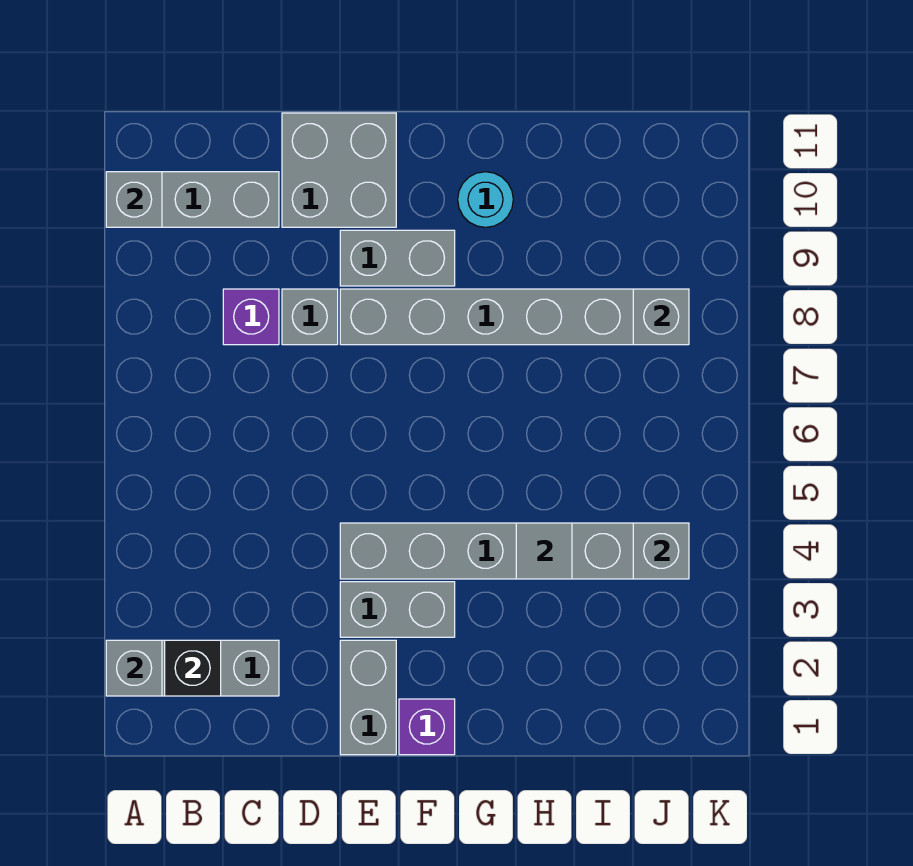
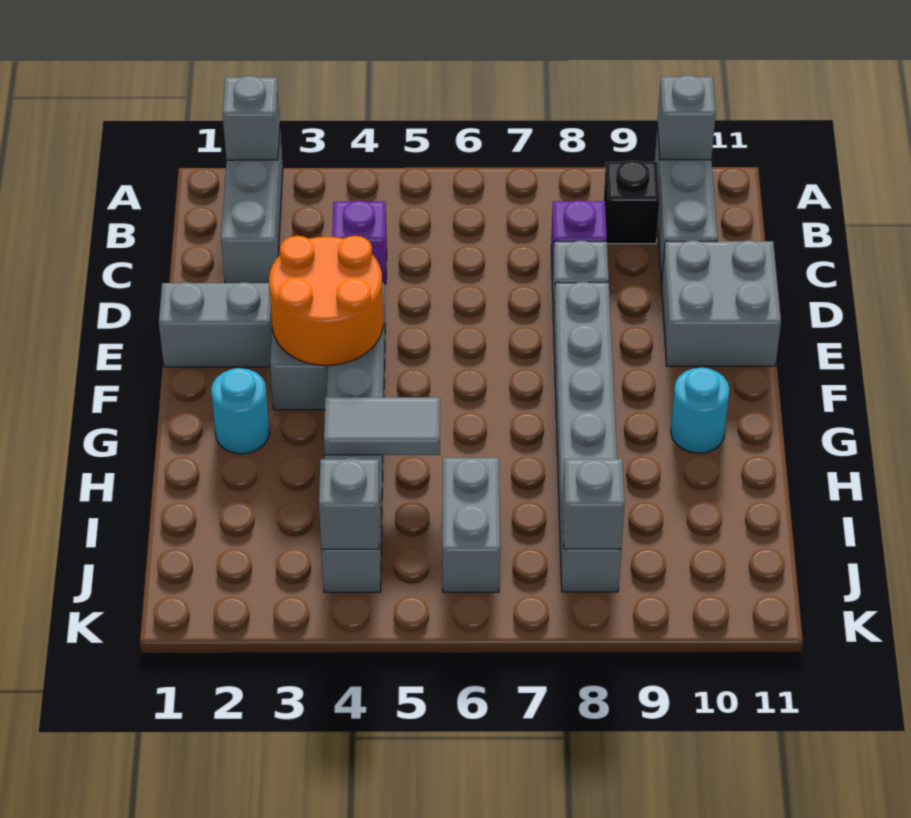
black 1x1 brick [165,640,221,696] -> black 1x1 brick moved to [604,161,660,244]
none -> orange 2x2 round brick [269,236,383,366]
grey 1x2 brick [340,230,455,286] -> grey 1x2 brick moved to [443,458,500,592]
purple 1x1 brick [399,699,455,755] -> purple 1x1 brick moved to [332,200,387,284]
none -> cyan 1x1 round brick [211,368,270,454]
grey 1x1 tile [516,523,572,579] -> grey 1x2 tile [324,397,440,455]

